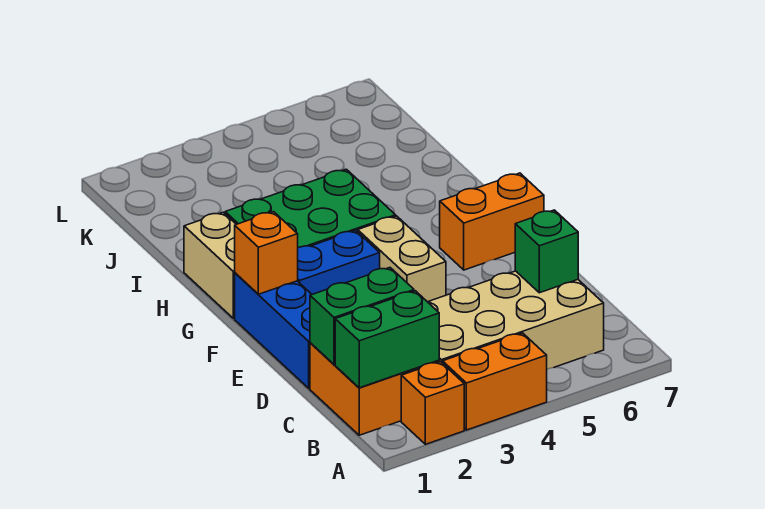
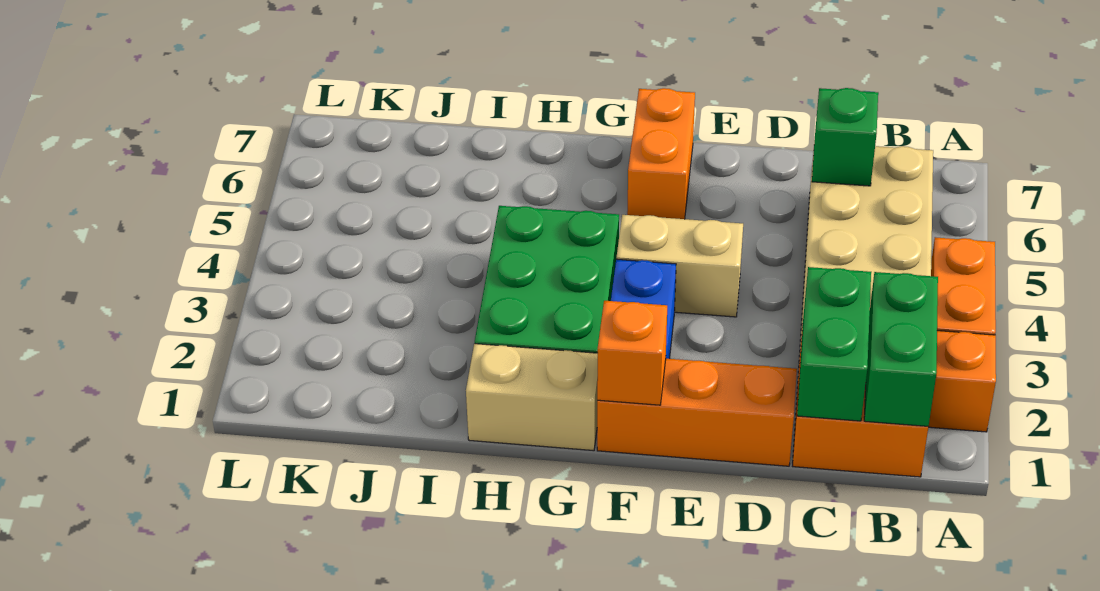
blue 1x3 brick [235,273,312,388] -> orange 1x3 brick [597,358,797,466]

